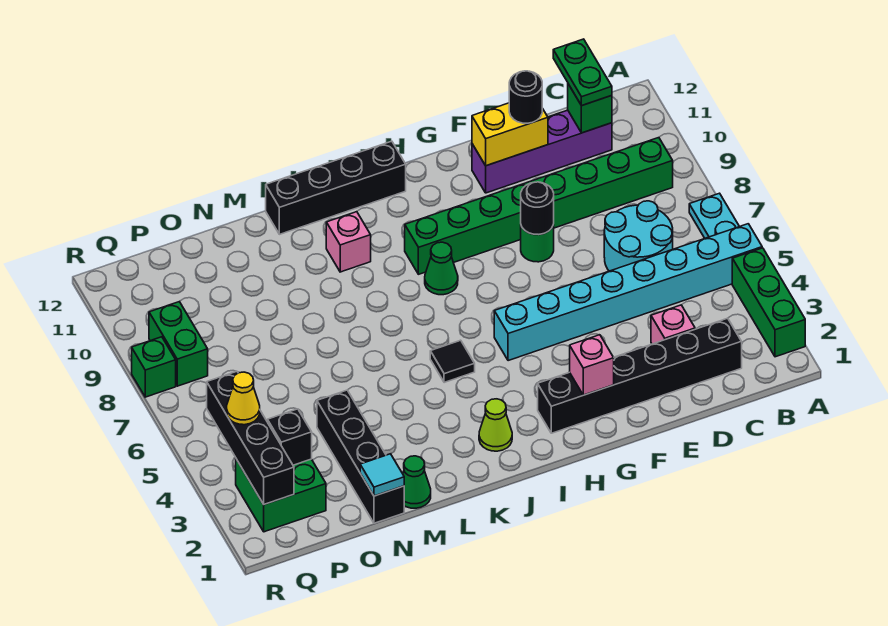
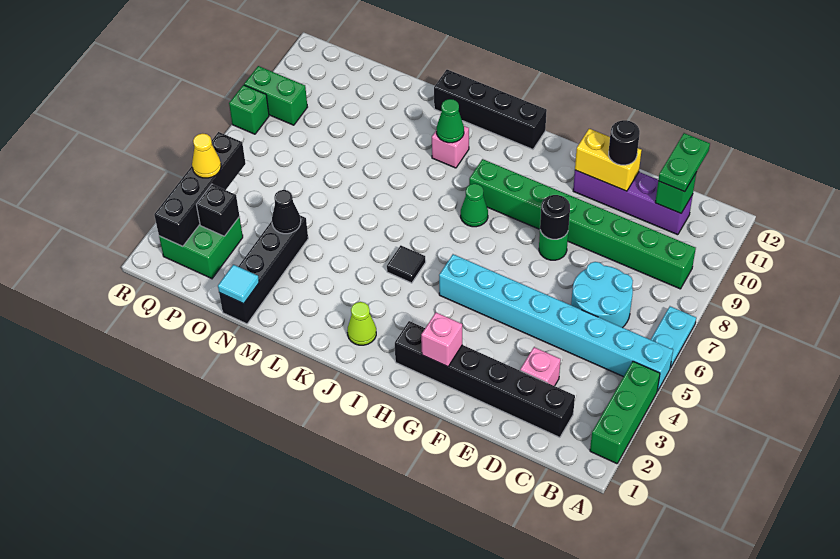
green 1x1 cone [403,456,431,508] -> green 1x1 cone moved to [437,99,464,143]
none -> black 1x1 cone [272,190,301,234]
green 1x2 brick [149,302,208,386] -> green 1x2 brick turned to [244,66,307,125]

